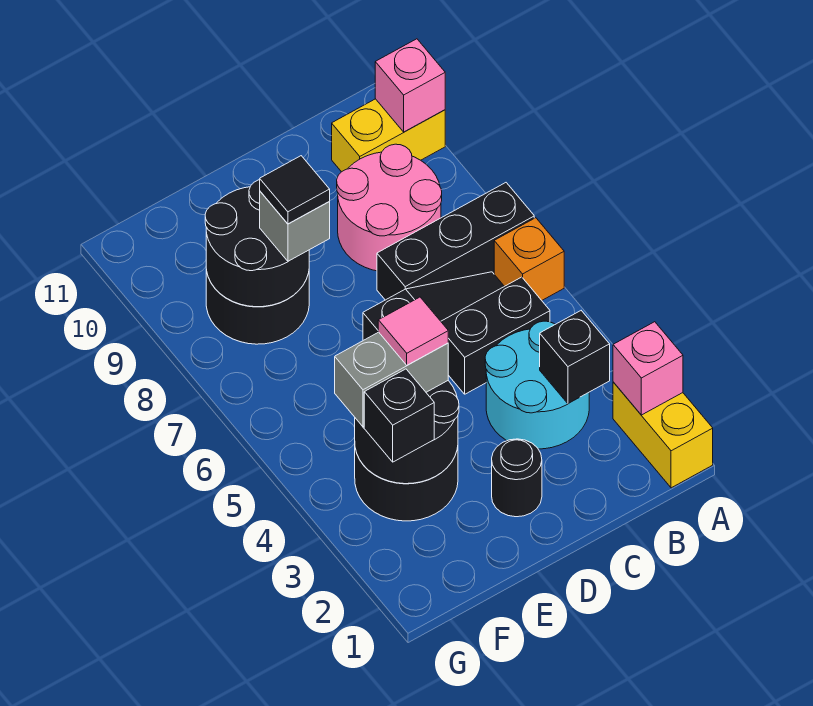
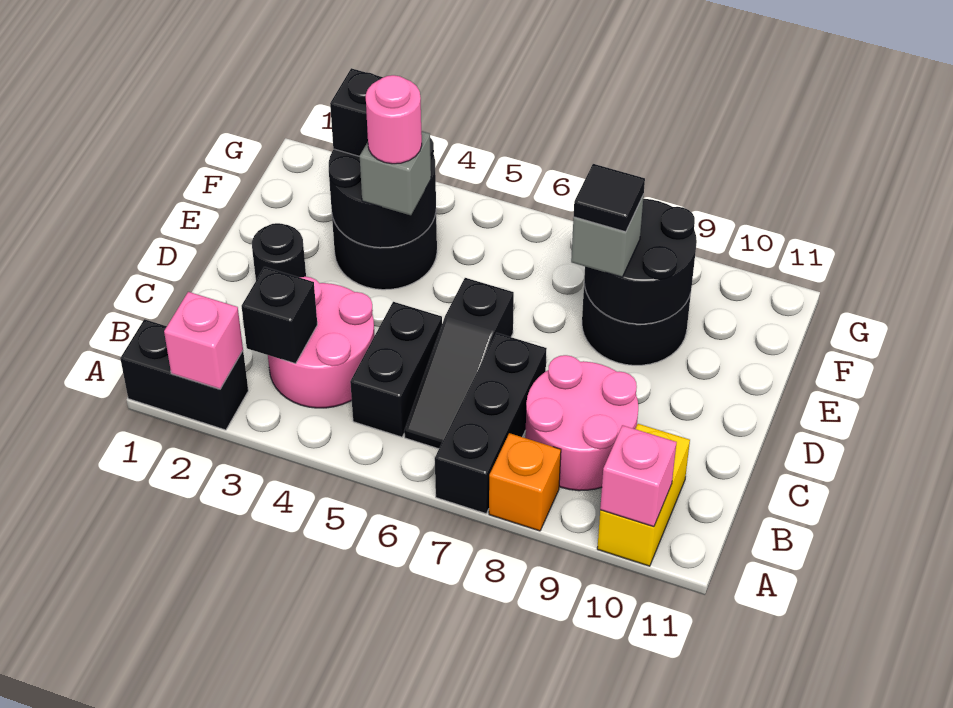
yellow 1x2 brick [613,382,713,488] -> black 1x2 brick [120,319,248,430]
orange 1x1 brick [494,218,564,300] -> orange 1x1 brick moved to [489,433,561,531]
cyan 2x2 round brick [485,321,589,449] -> pink 2x2 round brick [268,277,375,408]
grey 1x2 brick [335,332,448,427] -> grey 1x1 brick [360,131,431,215]
pink 1x1 tile [378,297,448,365] -> pink 1x1 round brick [366,75,422,164]

